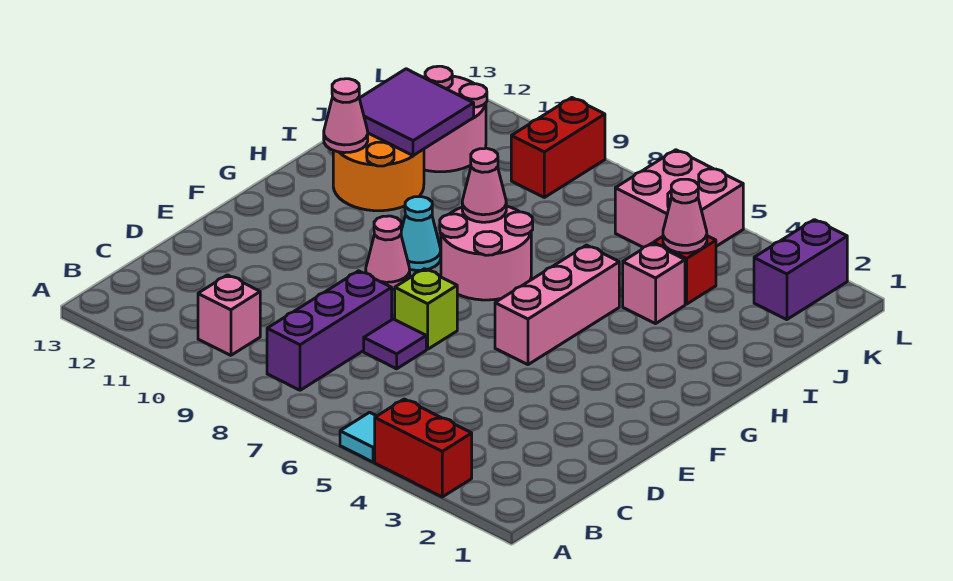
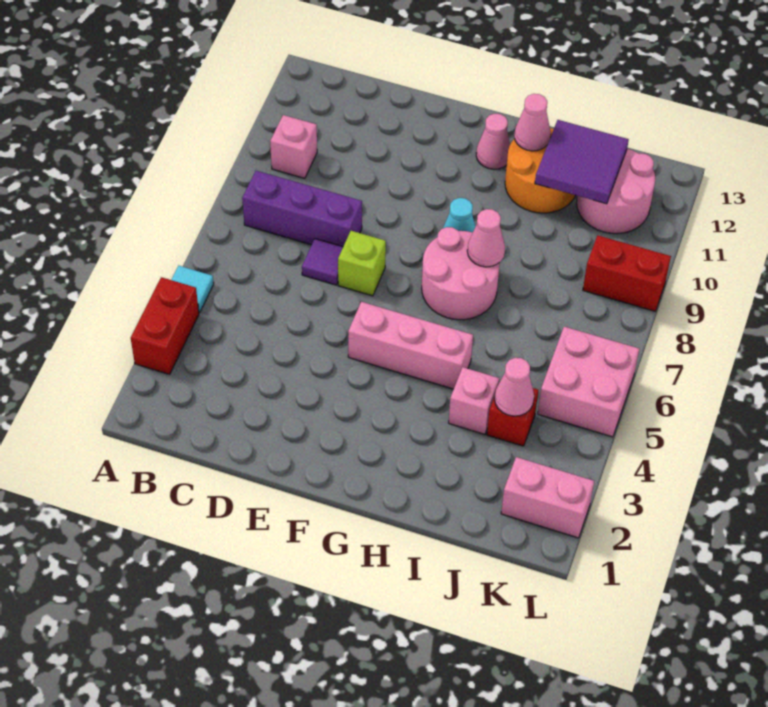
pink 1x1 cone [366,216,410,290] -> pink 1x1 cone moved to [476,114,510,169]
purple 1x2 brick [754,220,847,320] -> pink 1x2 brick [501,457,594,538]

